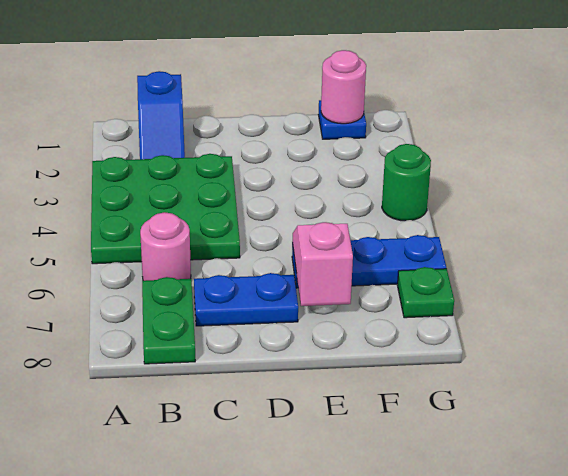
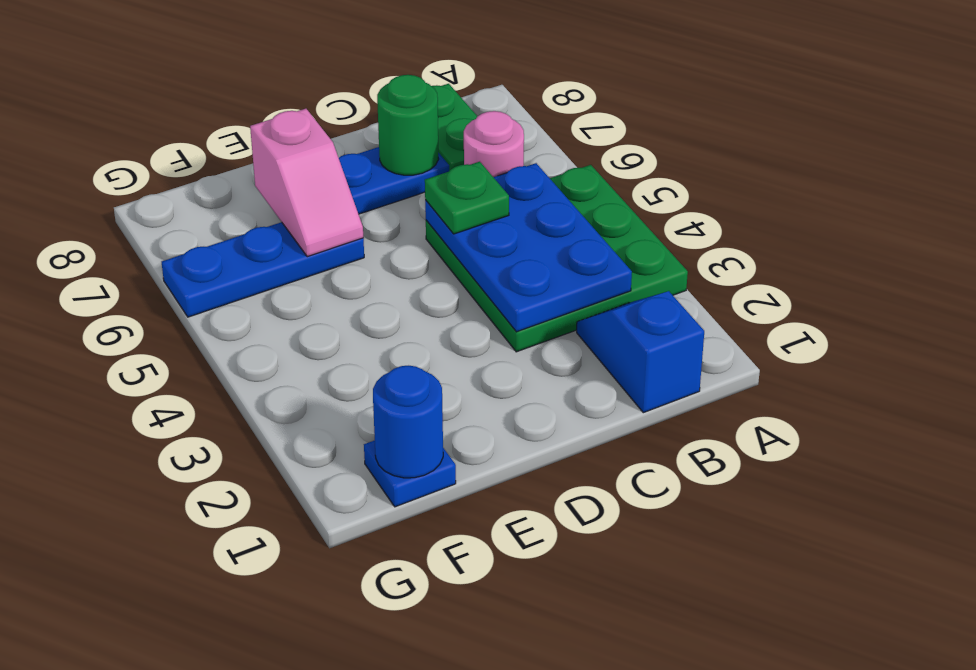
none -> blue 2x3 plate [425,163,632,332]
pink 1x1 round brick [321,50,366,124] -> blue 1x1 round brick [373,366,443,478]
green 1x1 round brick [382,144,431,221] -> green 1x1 round brick moved to [377,75,439,175]
green 1x1 plate [397,267,454,318] -> green 1x1 plate moved to [425,162,509,234]

